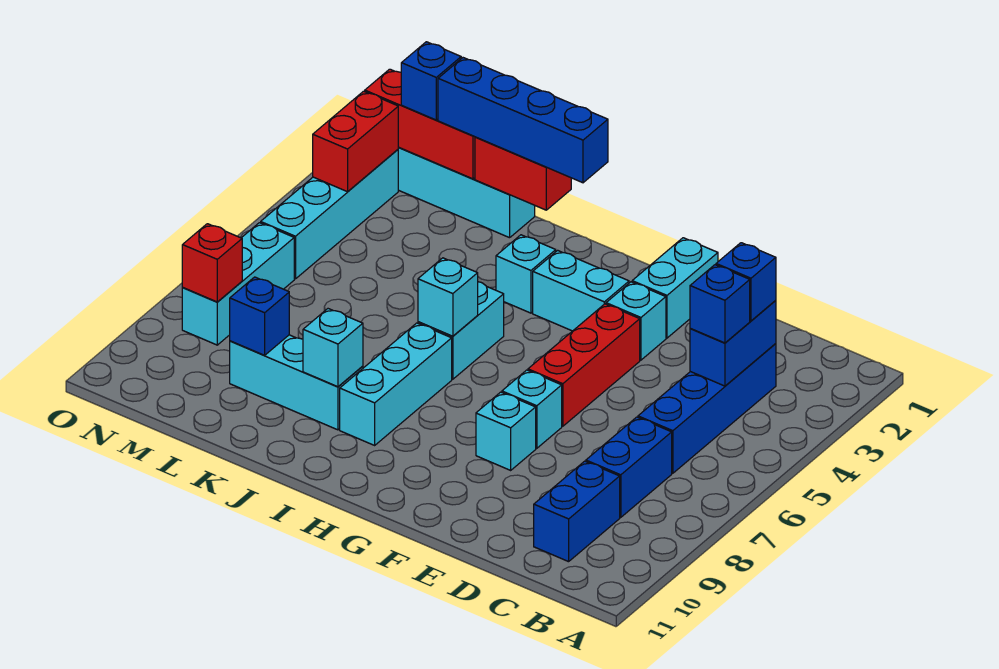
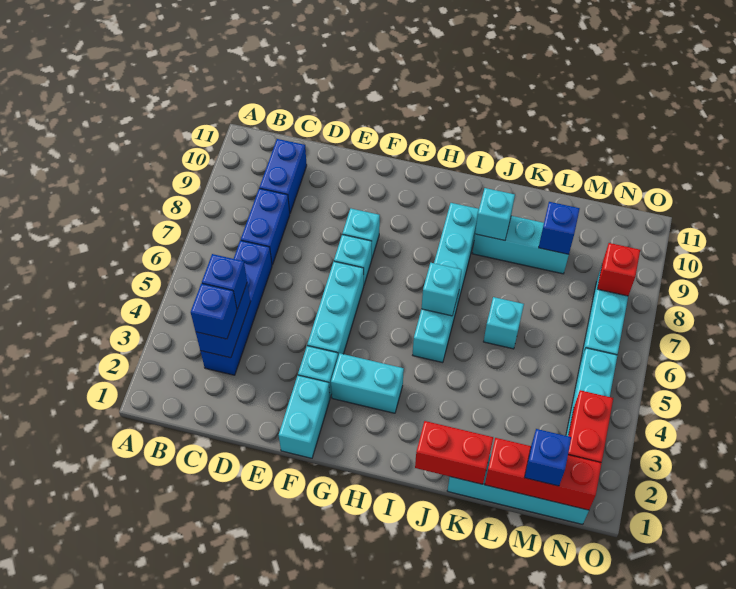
red 1x3 brick [528,304,640,426] -> cyan 1x3 brick [307,261,364,356]
blue 1x4 brick [438,58,608,183] -> none
cyan 1x1 brick [496,235,556,313] -> cyan 1x1 brick moved to [484,297,524,349]

